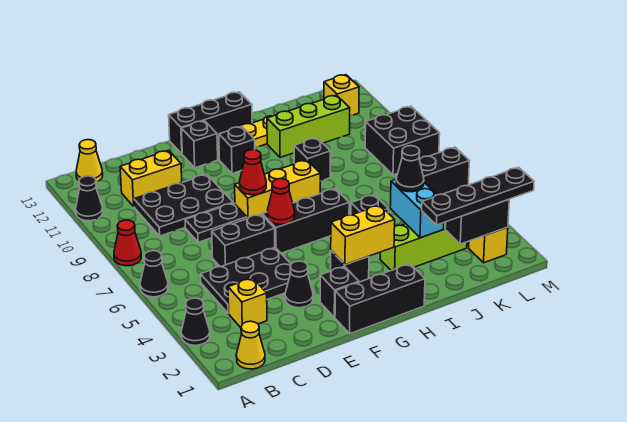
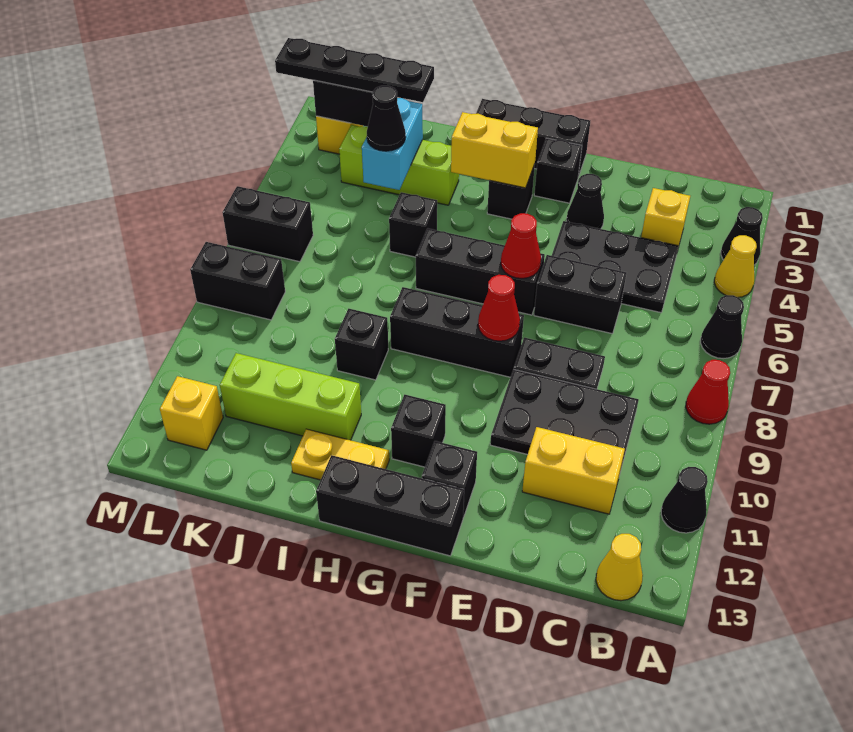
yellow 1x1 cone [236,321,265,369] -> yellow 1x1 cone moved to [714,235,757,297]
yellow 1x3 brick [235,160,320,219] -> black 1x3 brick [390,287,524,377]
black 2x2 brick [365,106,440,175] -> black 1x2 brick [190,242,285,320]

